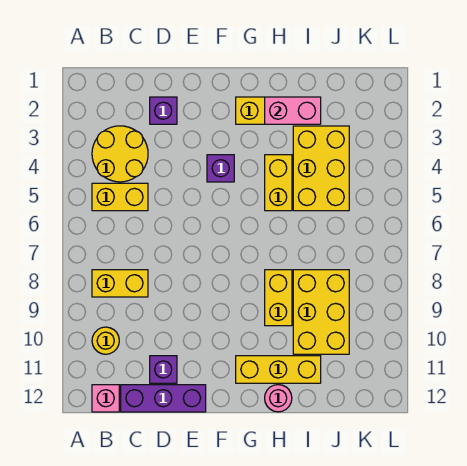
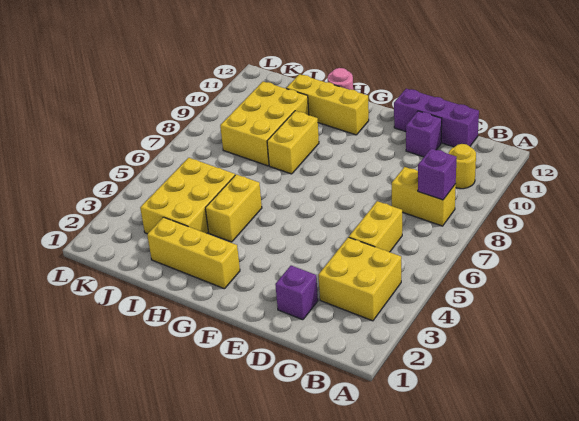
yellow 2x2 round brick [92,126,148,182] -> yellow 2x2 brick [318,237,401,321]
yellow 1x2 brick [92,183,148,211] -> yellow 1x2 brick turned to [349,201,402,252]
pink 1x1 brick [92,385,119,412] -> none
purple 1x1 brick [207,155,234,182] -> purple 1x1 brick moved to [418,149,456,200]
pink 1x2 brick [265,97,321,124] -> none

